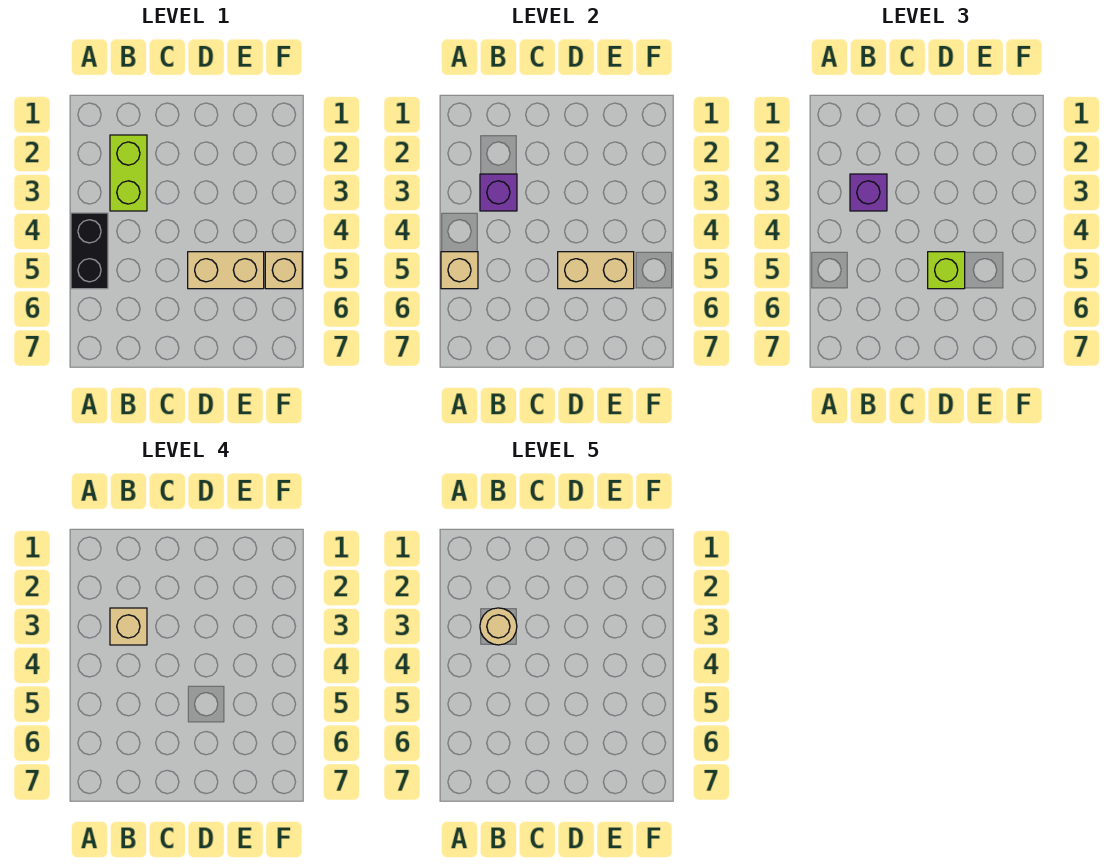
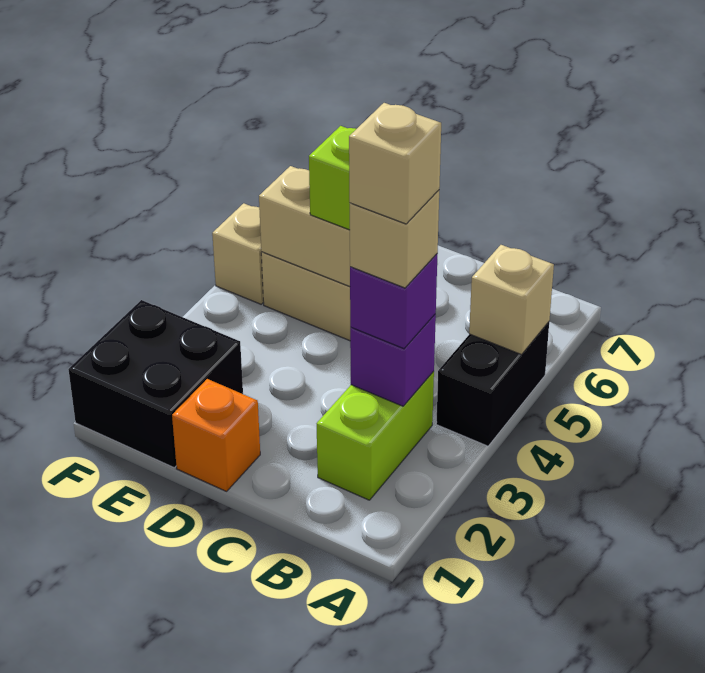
tan 1x1 round brick [480,608,517,645] -> tan 1x1 brick [349,103,441,224]
none -> orange 1x1 brick [172,379,260,491]
none -> black 2x2 brick [68,300,243,468]

